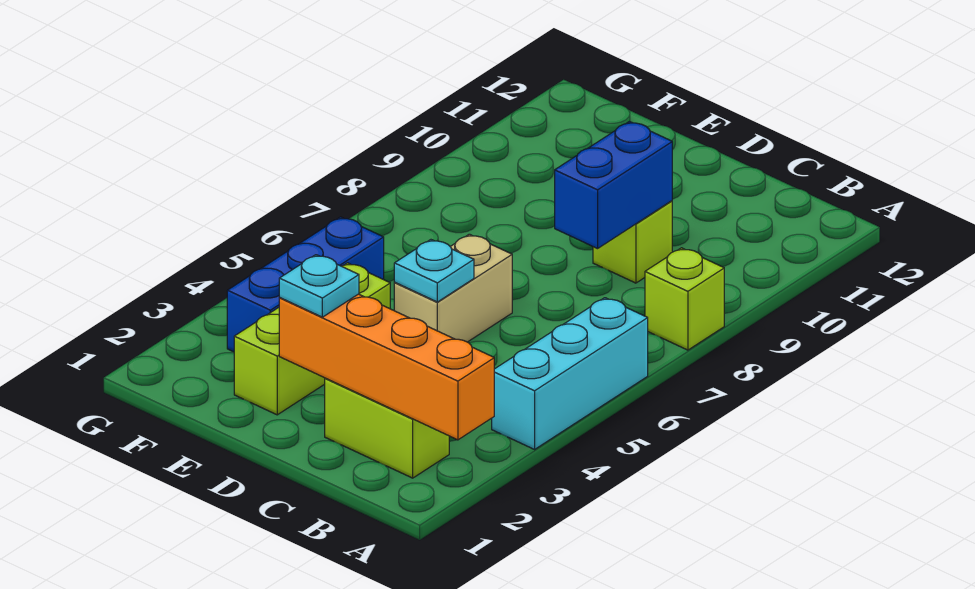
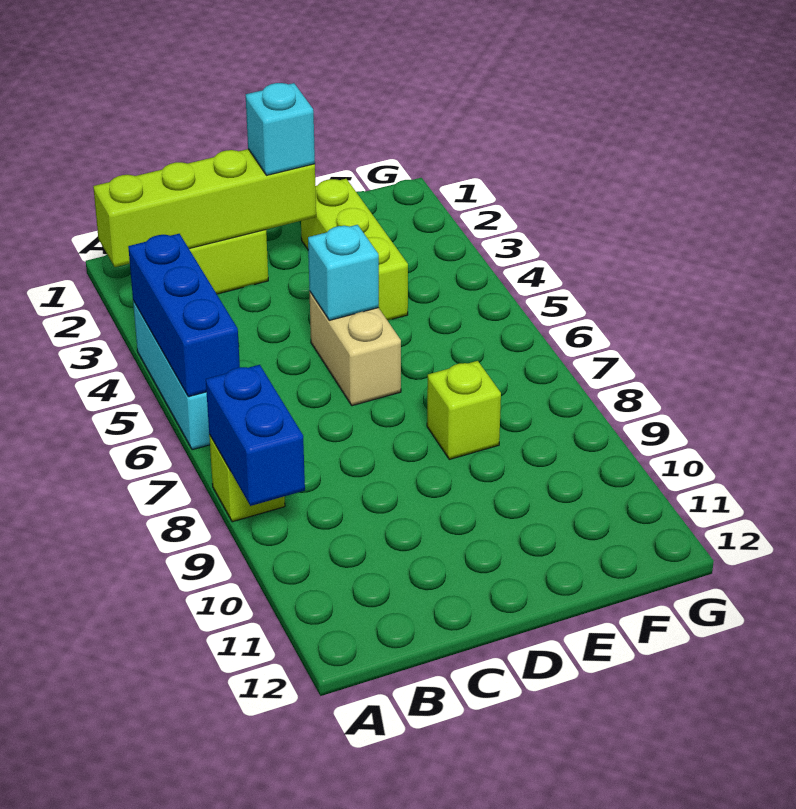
orange 1x4 brick [279,294,494,440] -> lime 1x4 brick [93,149,316,267]
blue 1x2 brick [555,122,672,249] -> blue 1x2 brick moved to [206,365,305,506]
lime 1x1 brick [593,201,672,283] -> lime 1x1 brick moved to [427,361,501,459]
cyan 1x1 plate [279,255,359,317] -> cyan 1x1 brick [246,83,315,175]
cyan 1x1 plate [394,240,474,302] -> cyan 1x1 brick [308,225,379,320]
blue 1x3 brick [227,217,384,352] -> blue 1x3 brick moved to [128,234,240,397]

